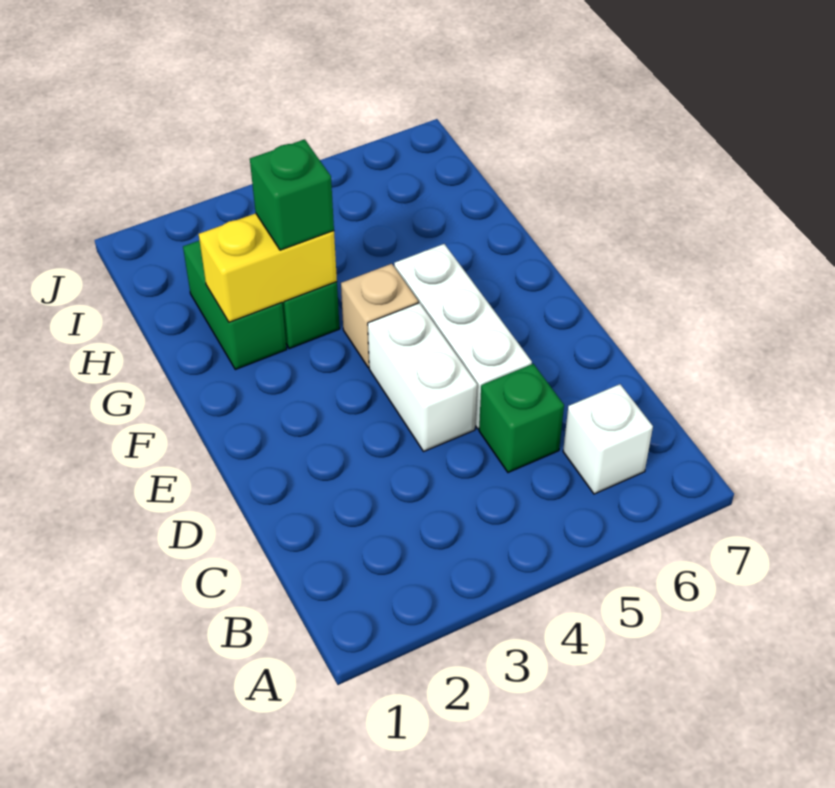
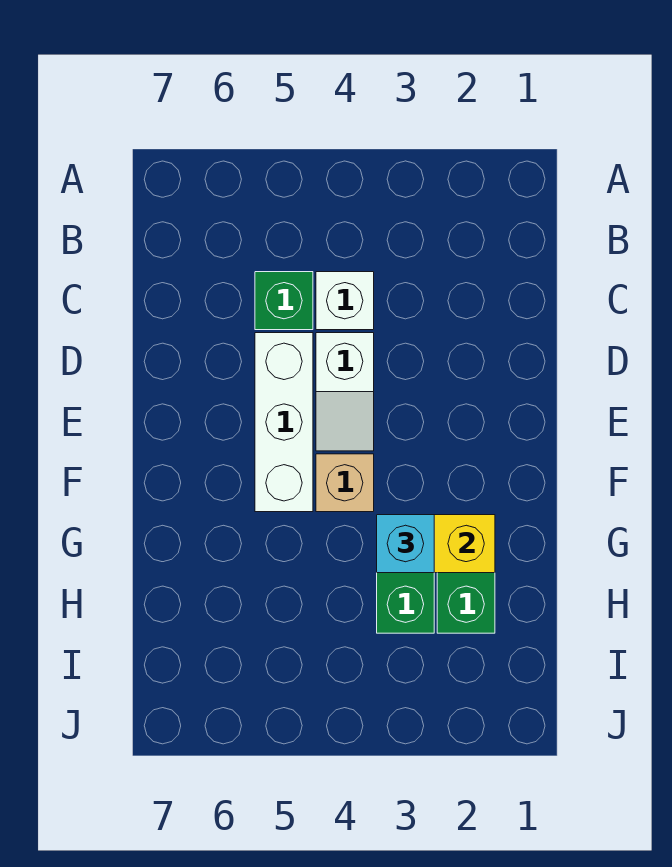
white 1x1 brick [563,384,653,494] -> white 1x1 brick moved to [316,272,374,330]
white 1x2 brick [368,303,477,452] -> white 1x2 slope [316,333,374,451]
green 1x1 brick [250,139,334,250] -> cyan 1x1 brick [377,515,434,573]

